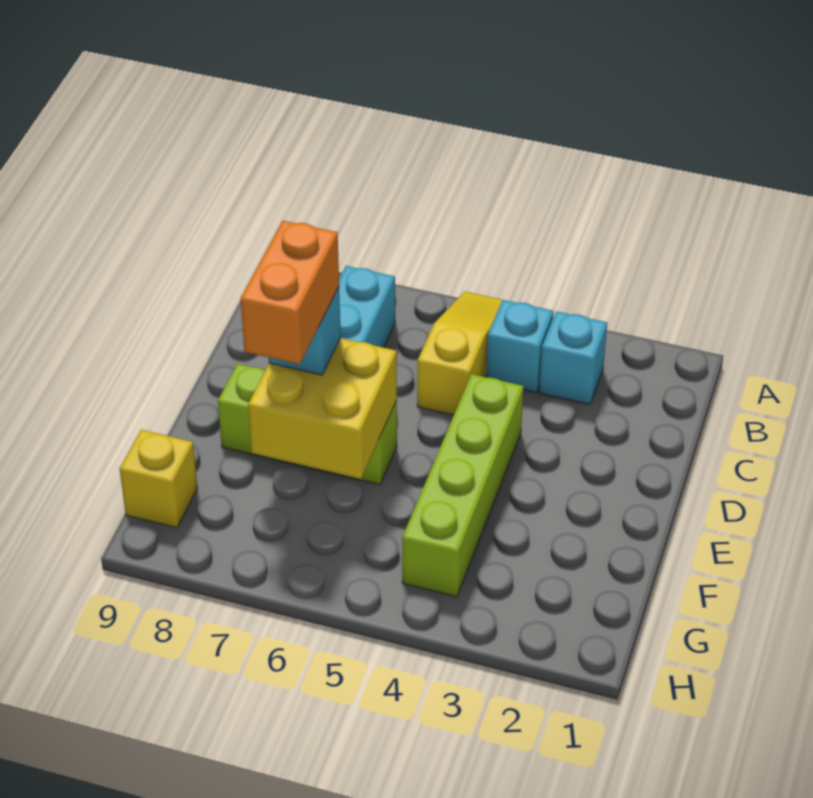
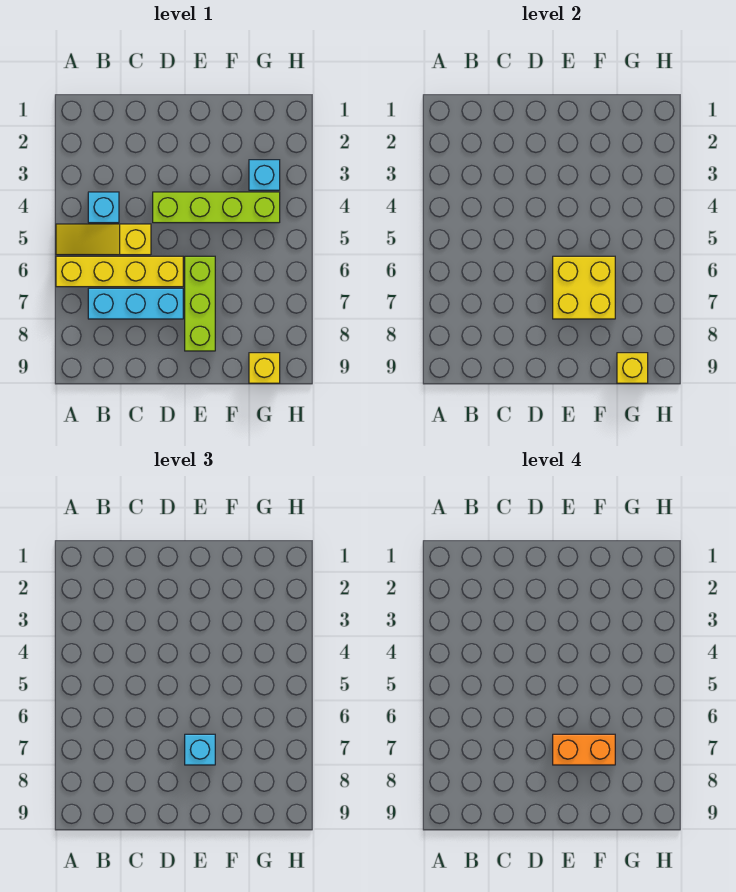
none -> yellow 1x4 brick [56,256,183,287]
cyan 1x1 brick [539,311,607,405] -> cyan 1x1 brick moved to [249,160,280,190]
none -> yellow 1x1 brick [617,353,648,383]

